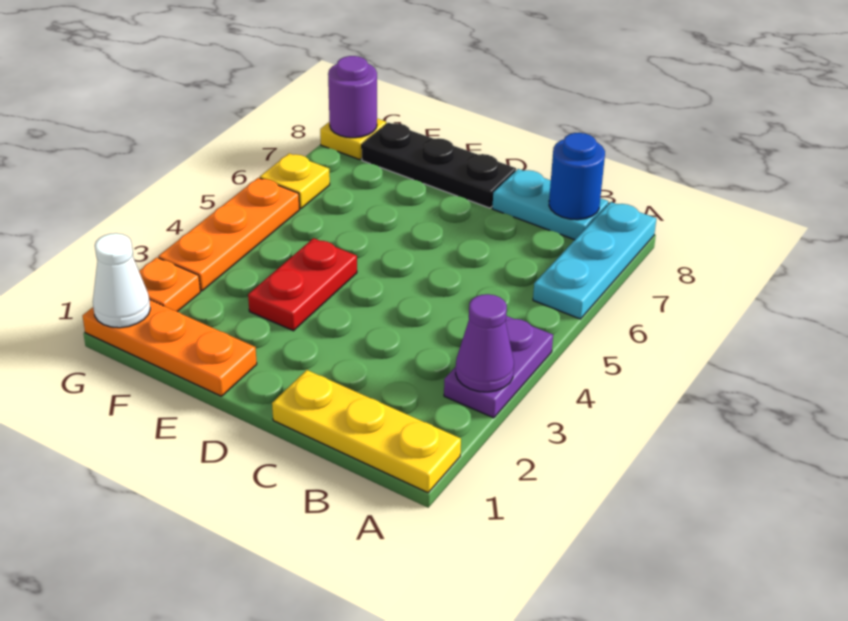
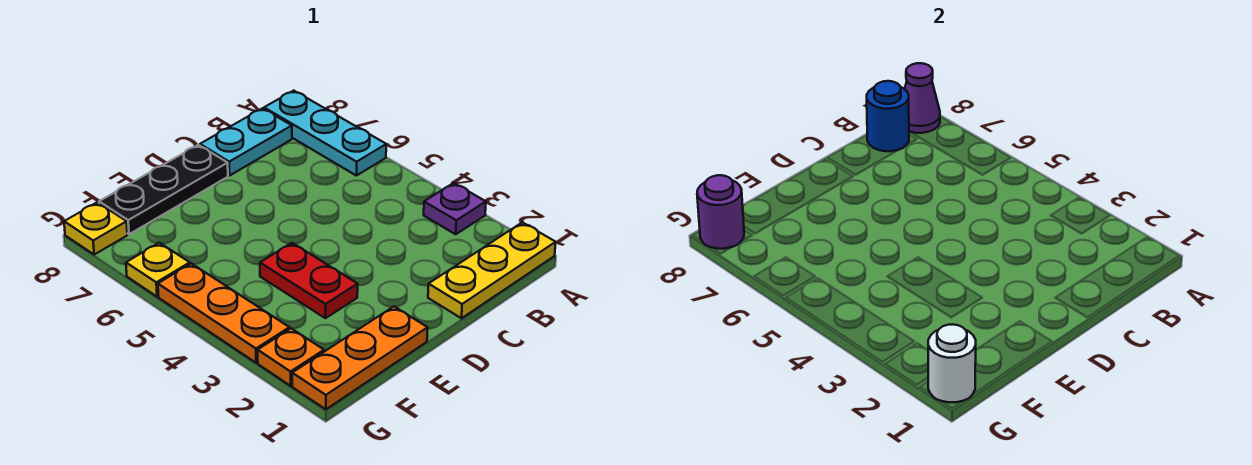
purple 1x2 plate [444,316,553,418] -> purple 1x1 plate [424,183,486,234]
purple 1x1 cone [456,294,514,392] -> purple 1x1 cone moved to [905,63,940,133]
white 1x1 cone [93,233,150,328] -> white 1x1 round brick [928,324,976,402]

